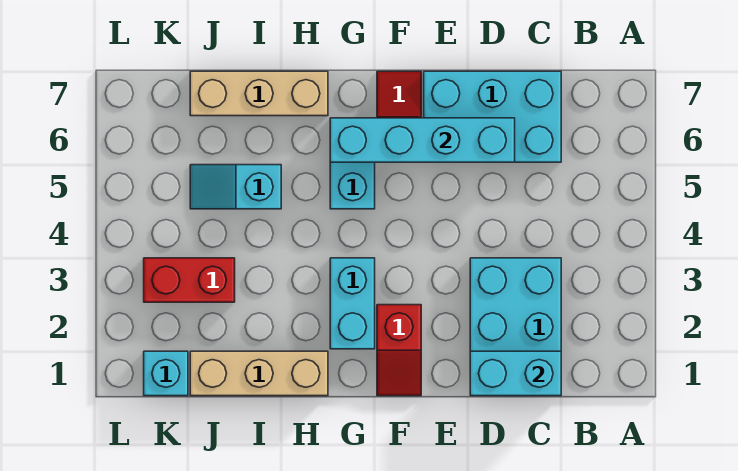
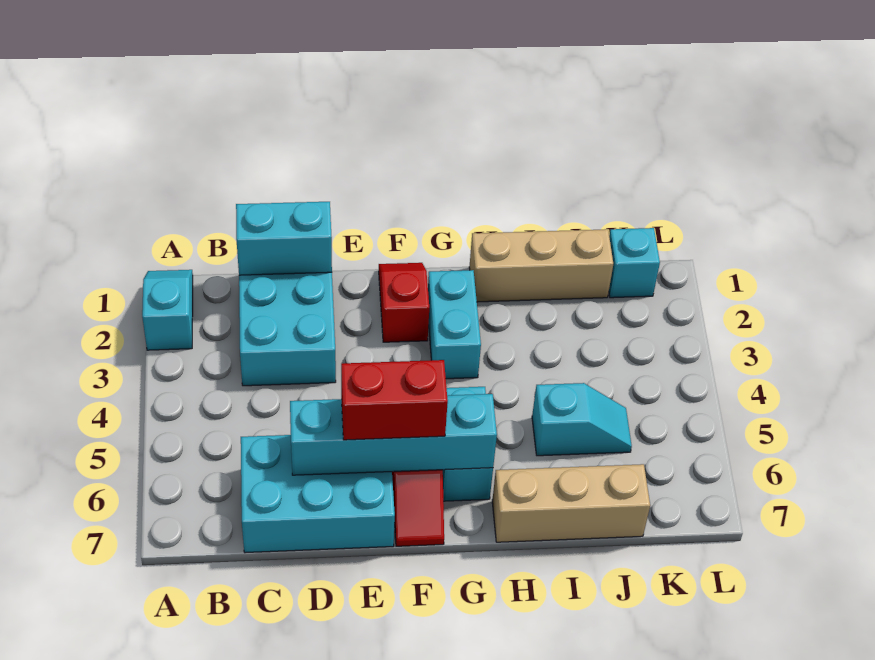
none -> cyan 1x2 slope [142,270,193,350]
red 1x2 brick [144,258,235,302] -> red 1x2 brick moved to [341,360,448,440]

